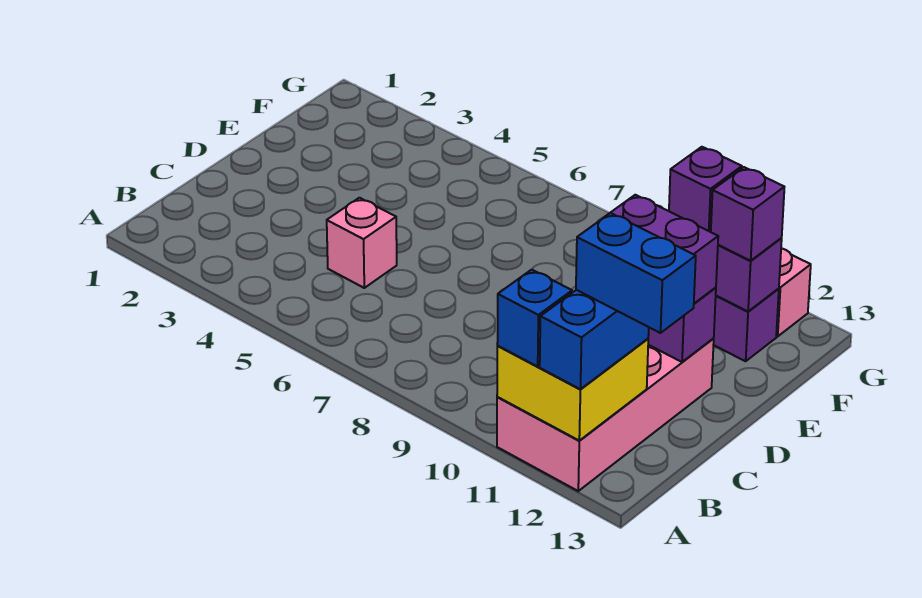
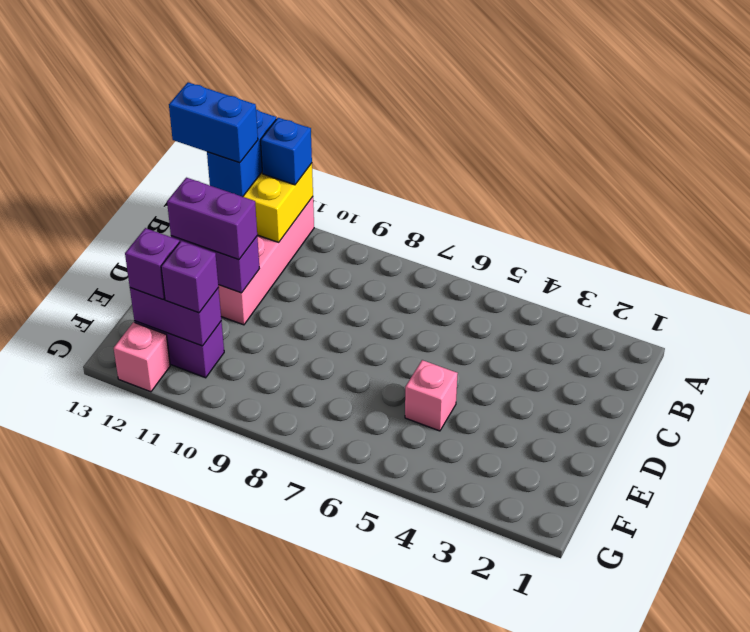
pink 1x1 brick [327,198,397,288] -> pink 1x1 brick moved to [405,360,458,431]

